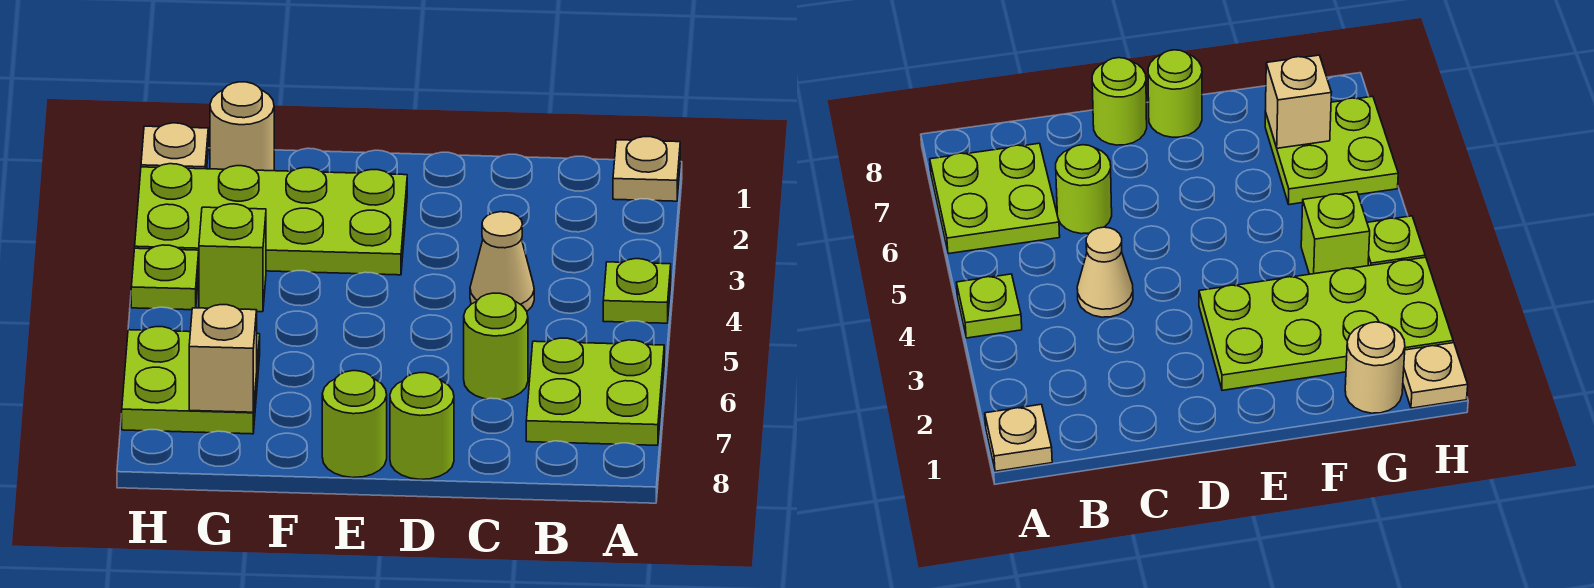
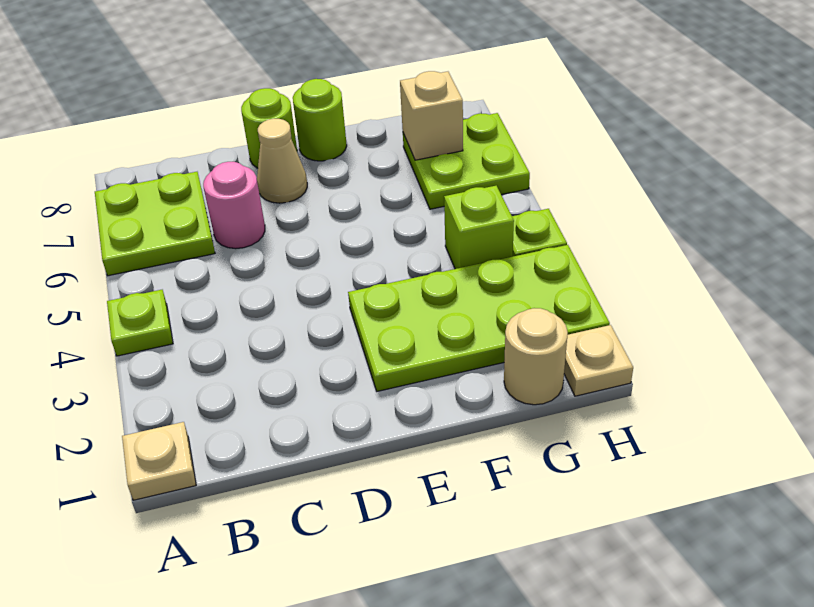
tan 1x1 cone [470,212,534,311] -> tan 1x1 cone moved to [257,119,307,203]
lime 1x1 round brick [464,293,528,400] -> pink 1x1 round brick [203,162,265,249]

